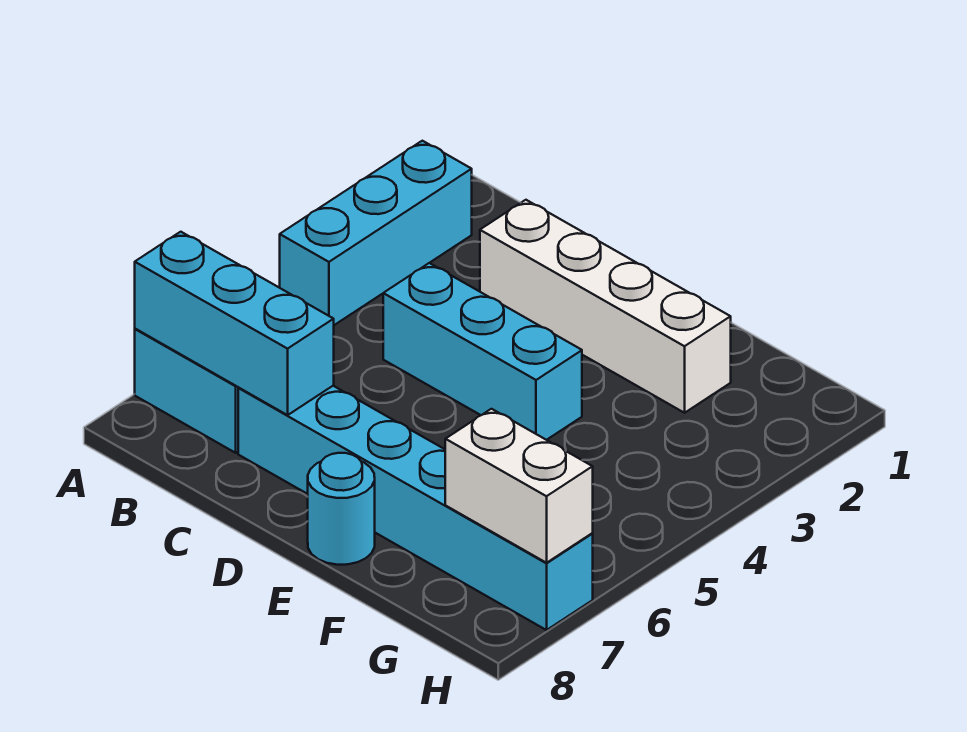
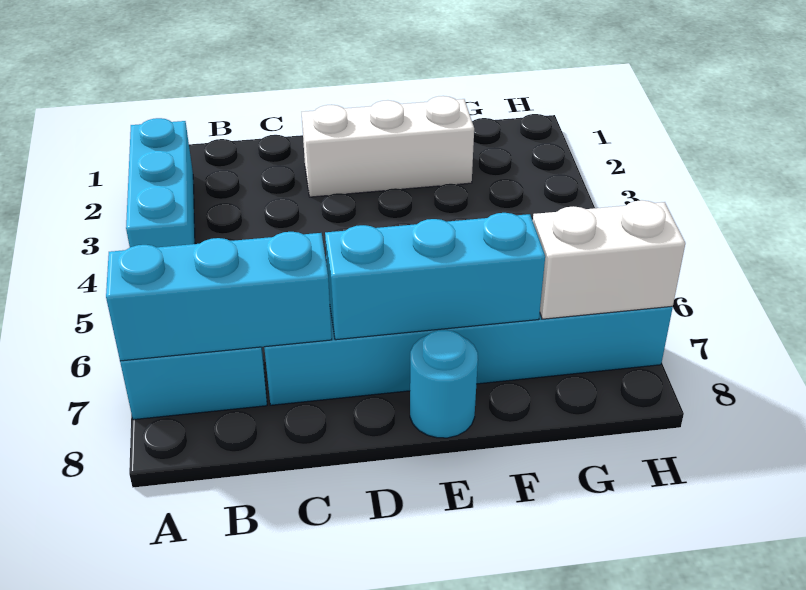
white 1x4 brick [480,200,731,413] -> white 1x3 brick [302,96,474,197]
cyan 1x3 brick [383,263,582,440] -> cyan 1x3 brick moved to [325,213,545,340]

